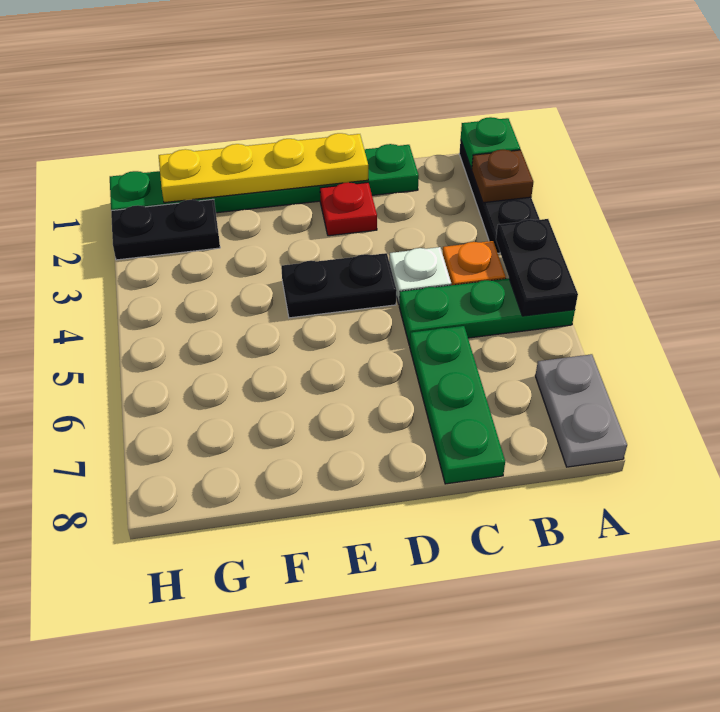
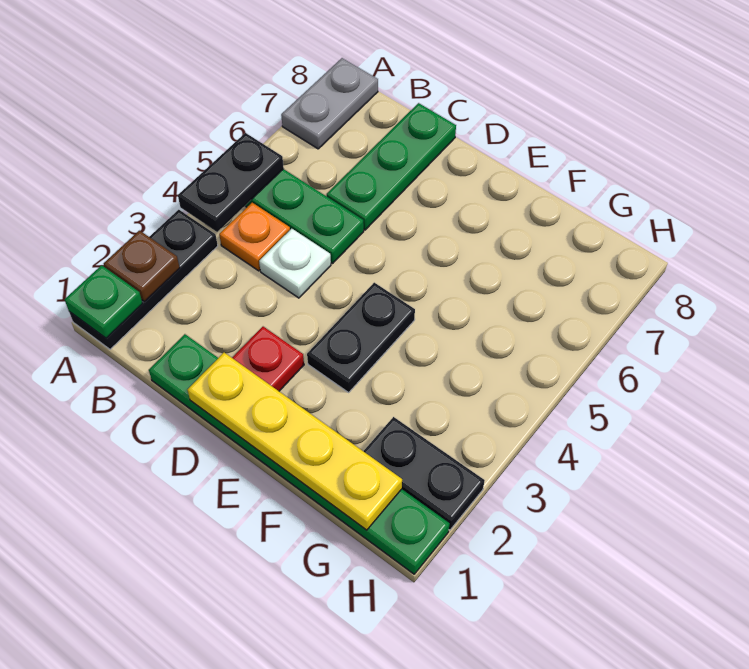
black 1x2 plate [281,253,397,318] -> black 1x2 plate turned to [307,283,415,392]

